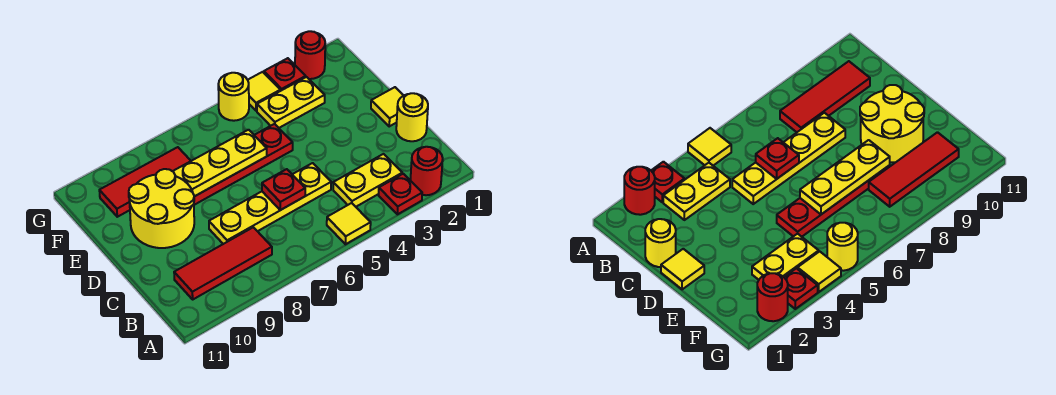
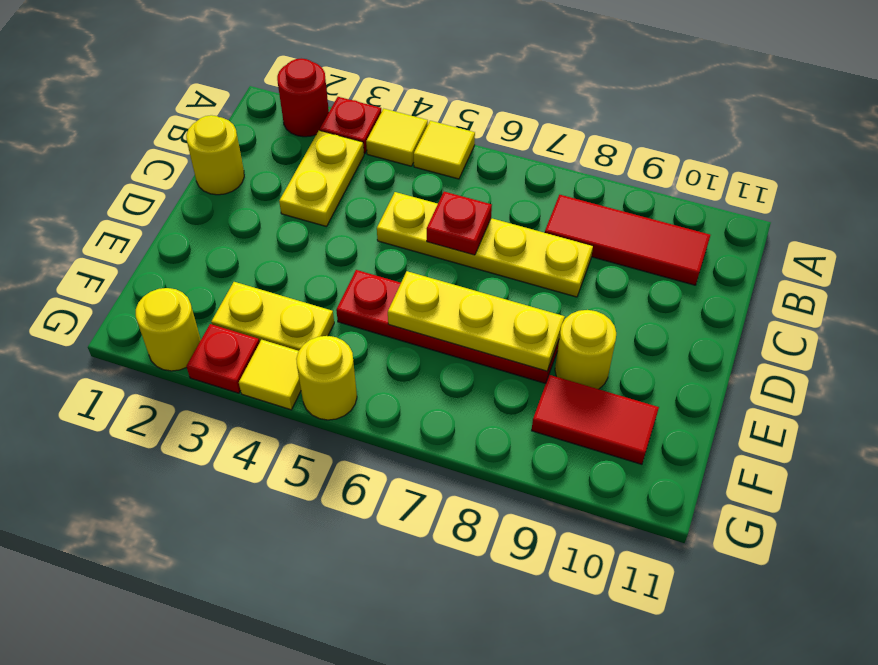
yellow 1x2 plate [333,154,402,207] -> yellow 1x2 plate turned to [279,131,364,227]
yellow 1x1 tile [371,87,404,126] -> yellow 1x1 tile moved to [366,109,428,166]
yellow 2x2 round brick [129,169,194,248] -> yellow 1x1 round brick [555,310,616,389]
red 1x3 tile [99,147,191,217] -> red 1x2 tile [532,375,659,464]
red 1x1 round brick [295,31,325,79] -> yellow 1x1 round brick [136,288,201,371]

